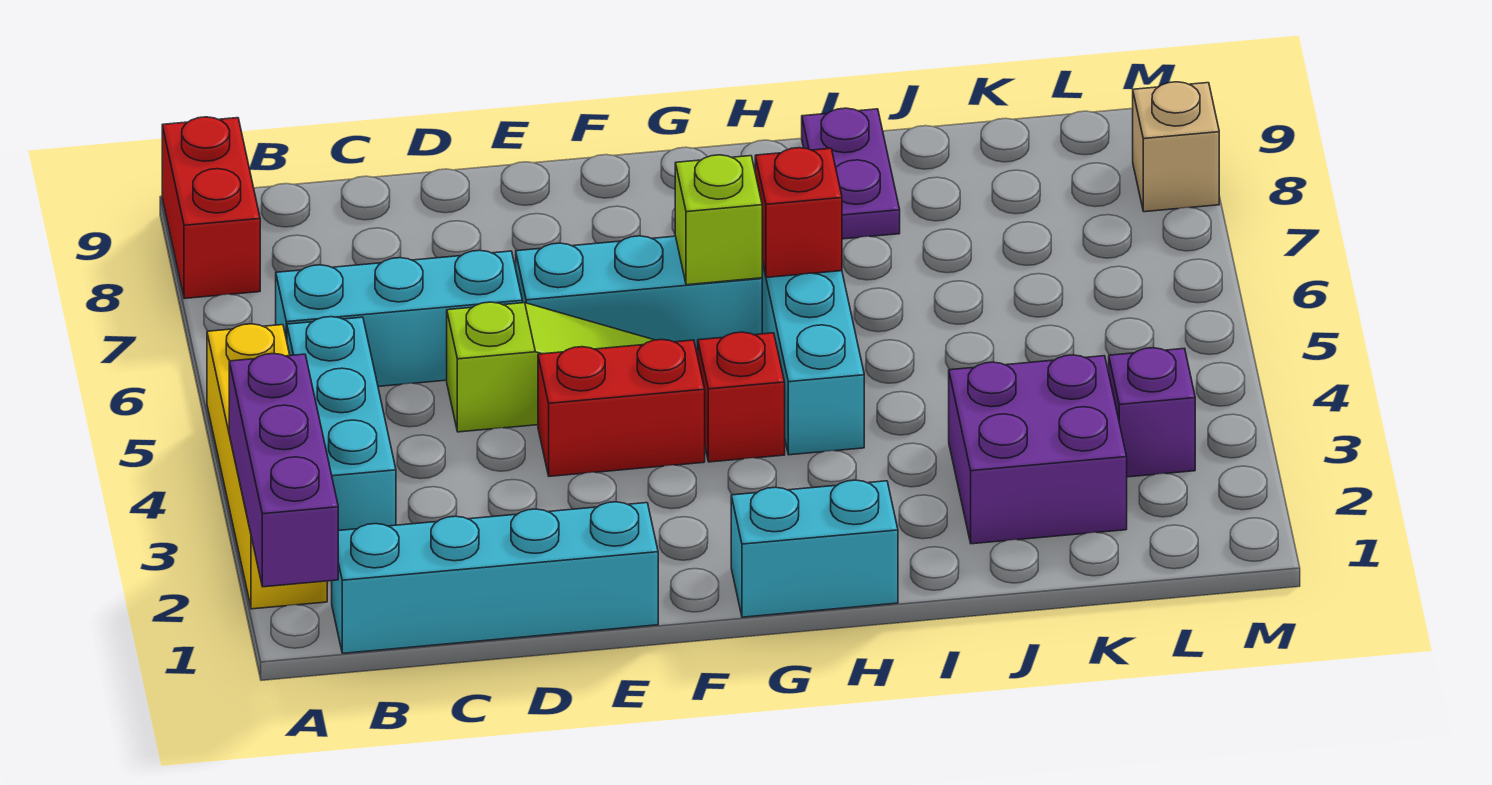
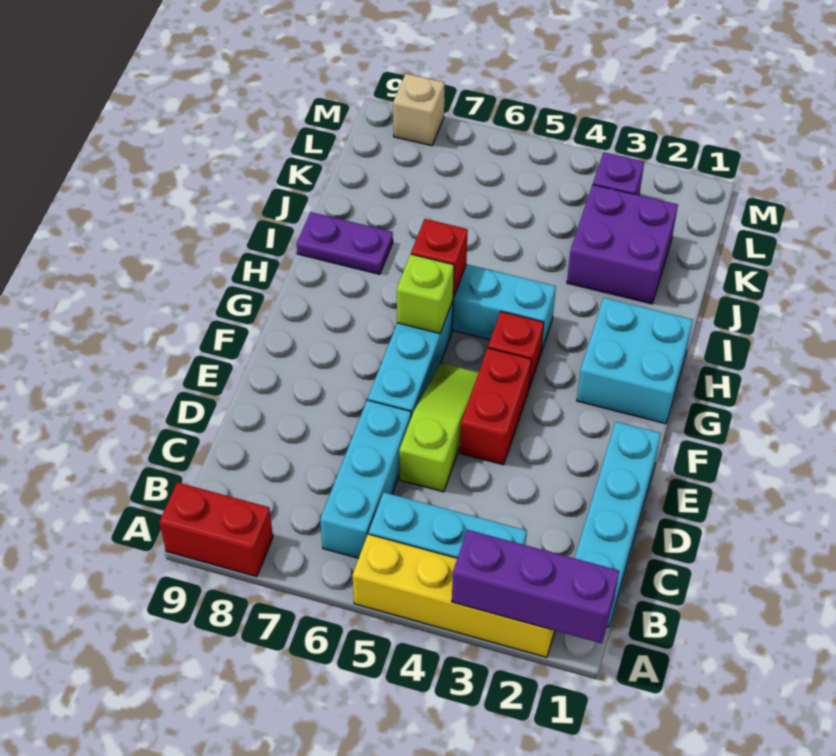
cyan 1x2 brick [731,480,898,617] -> cyan 2x2 brick [577,298,693,424]

